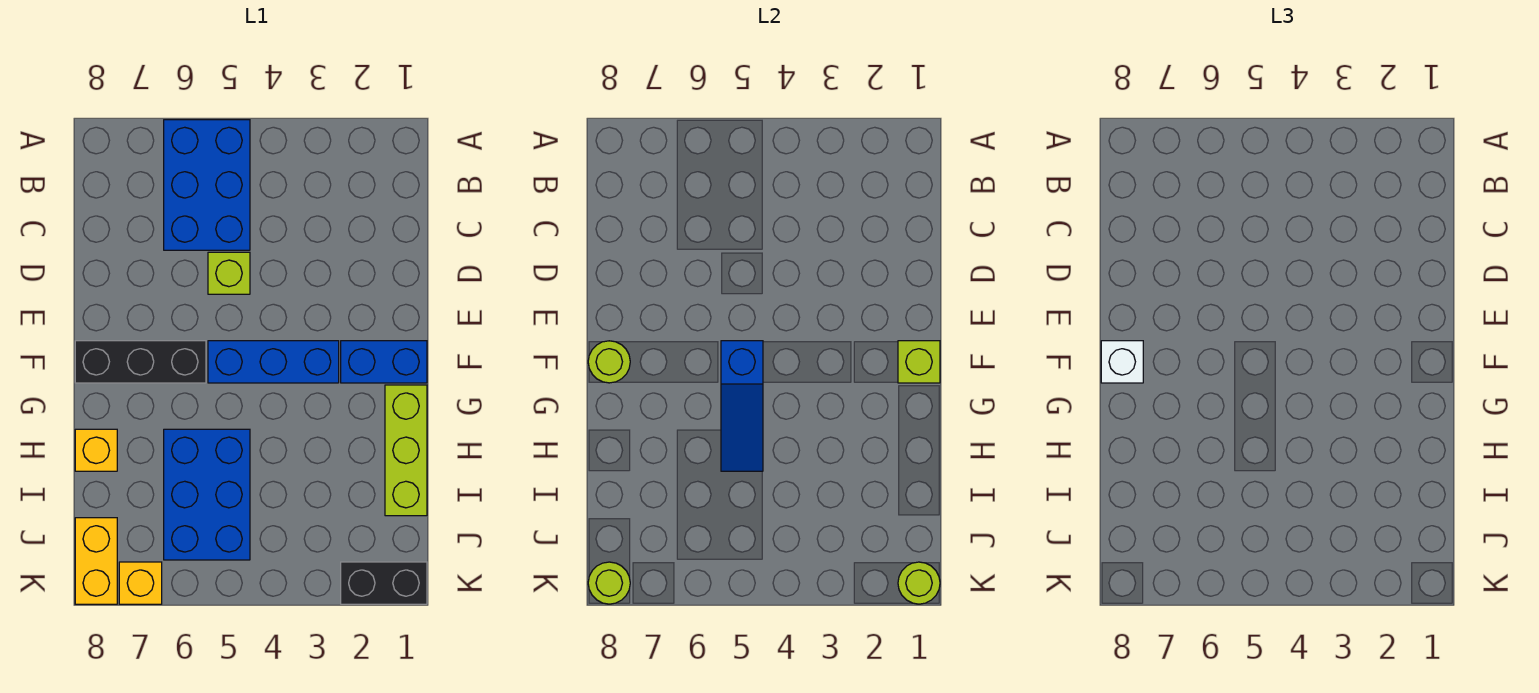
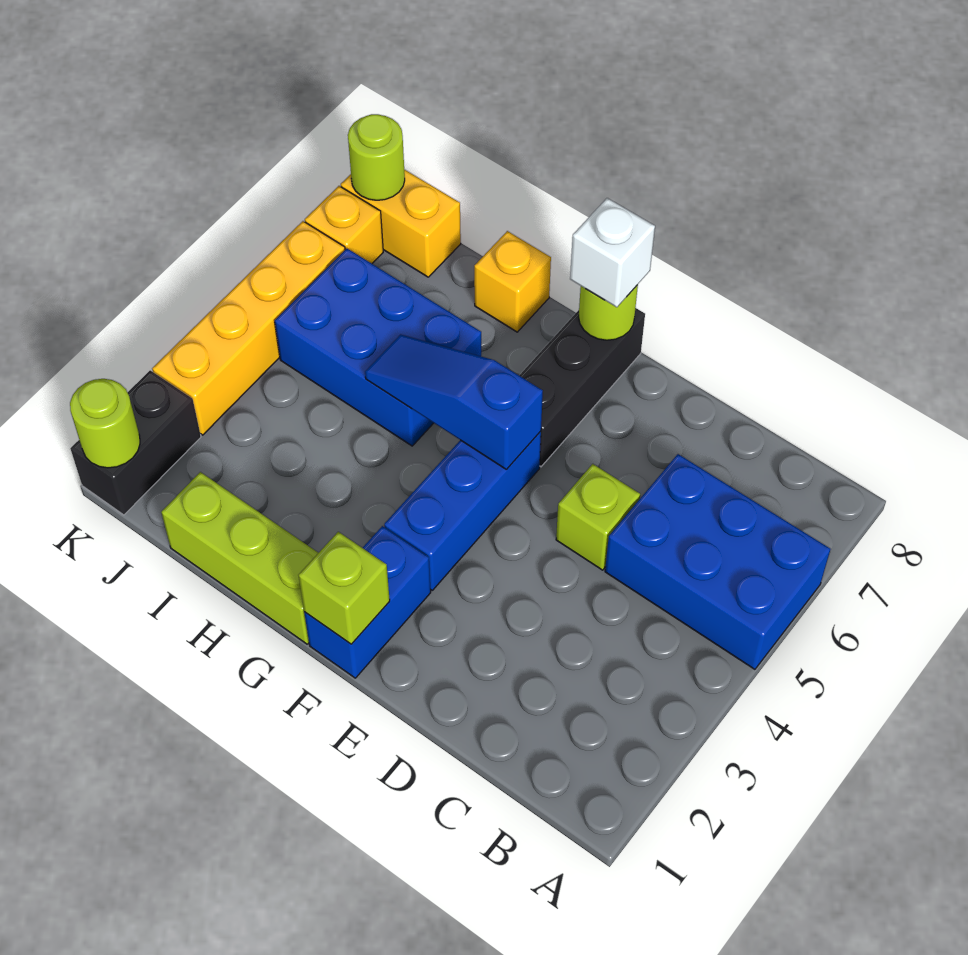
none -> yellow 1x4 brick [152,221,345,435]

